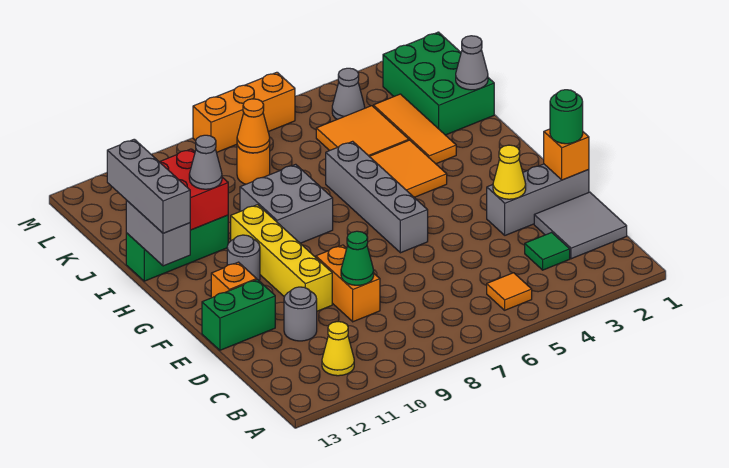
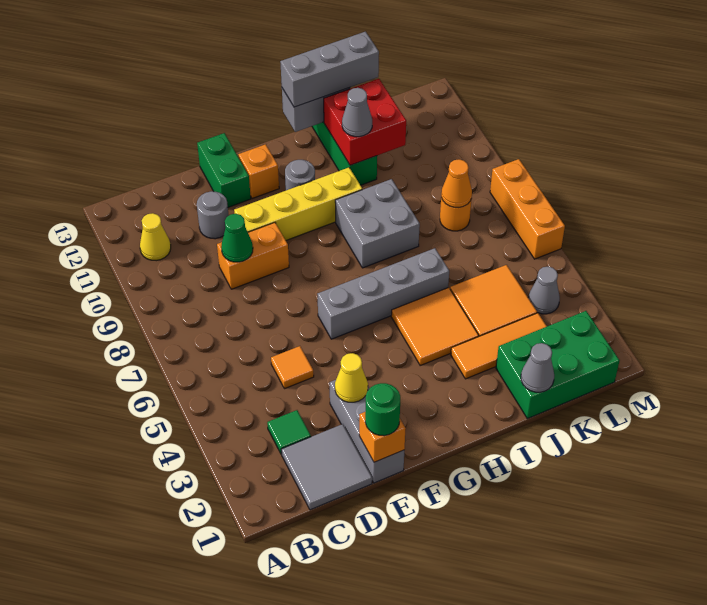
orange 1x1 tile [487,273,532,310] -> orange 1x1 tile moved to [271,346,314,389]

